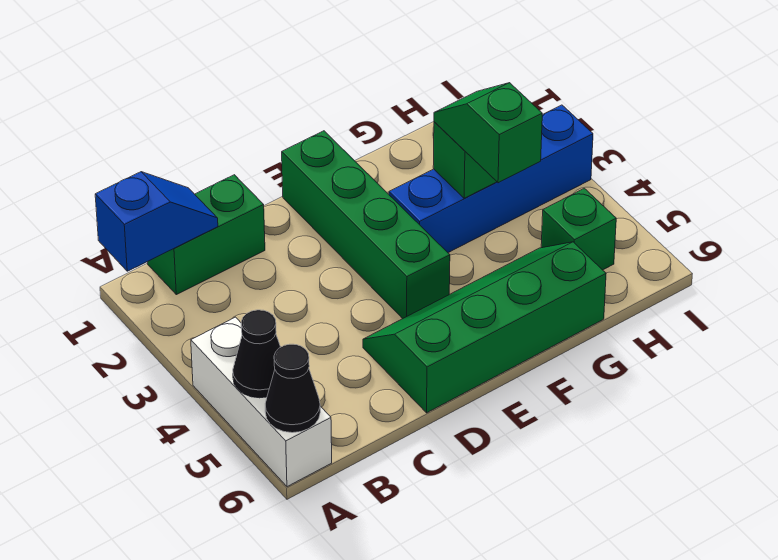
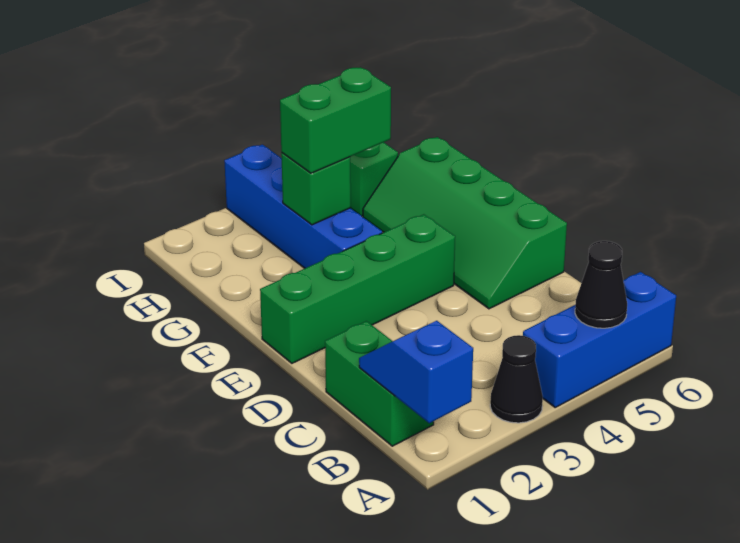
white 1x3 brick [191,317,332,487] -> blue 1x3 brick [523,272,676,407]
black 1x1 cone [265,344,320,433] -> black 1x1 cone moved to [490,335,543,423]
green 1x2 slope [434,83,542,183] -> green 1x2 brick [280,67,391,173]

